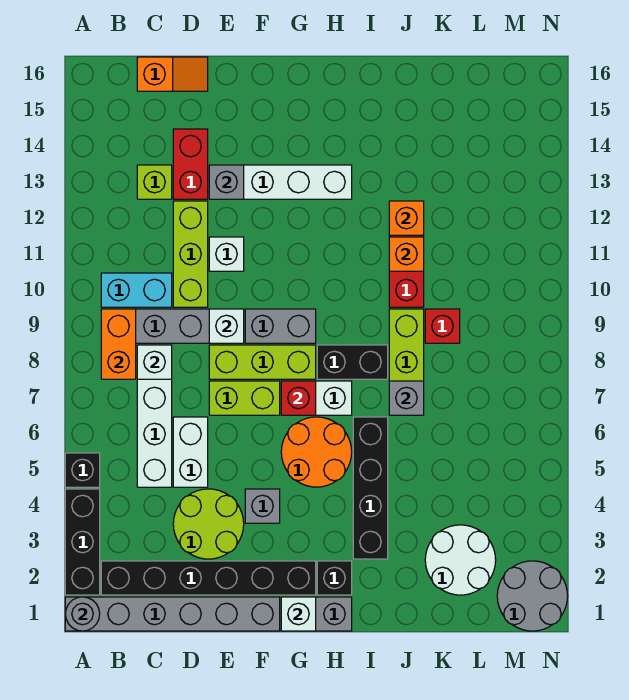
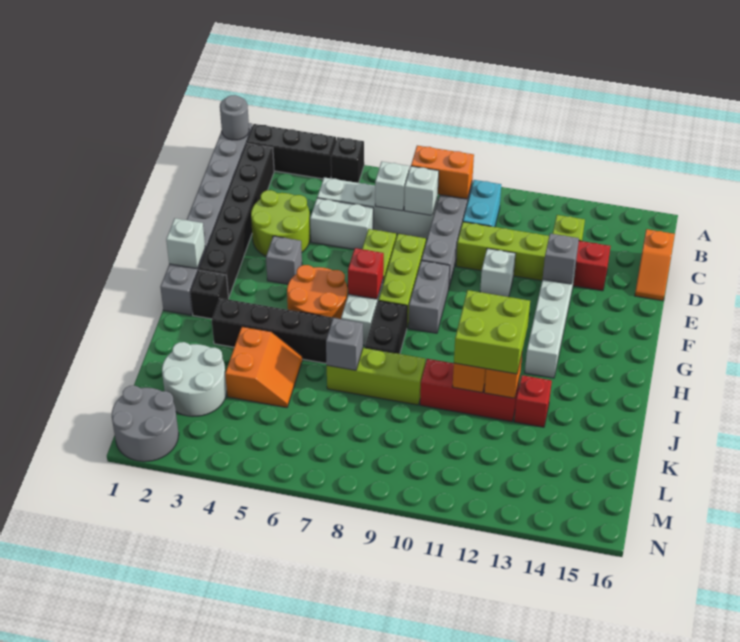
white 1x1 brick [209,309,244,343] -> white 1x1 brick moved to [375,162,409,211]
none -> lime 2x2 brick [454,290,530,374]
none -> orange 2x2 slope [225,327,302,408]
red 1x1 brick [425,309,460,343] -> red 1x1 brick moved to [514,375,552,427]

